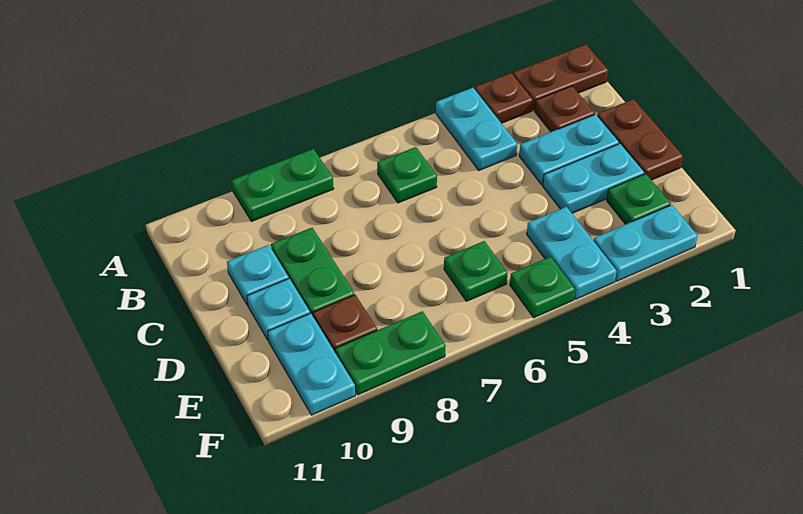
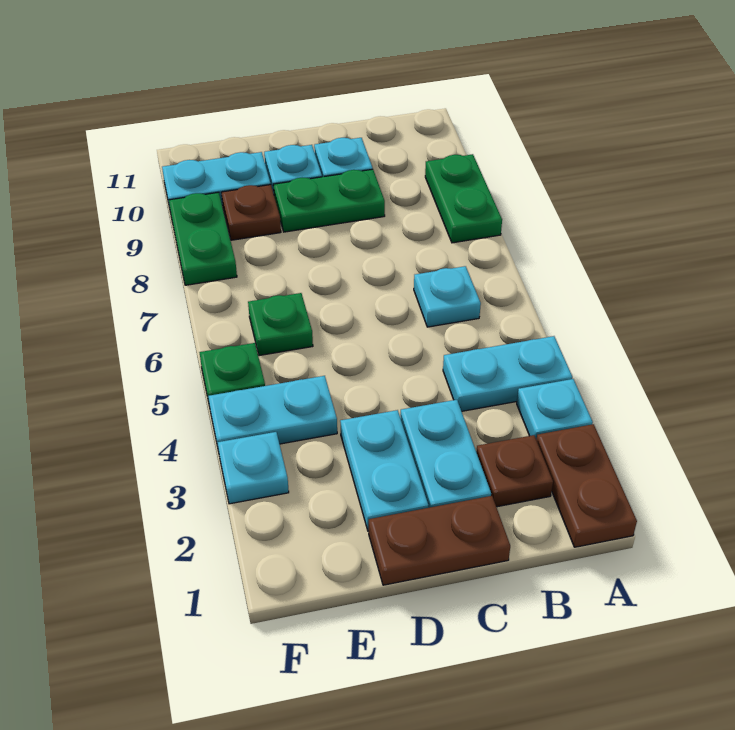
brown 1x1 plate [475,73,533,123] -> cyan 1x1 plate [517,379,593,439]
green 1x1 plate [377,147,437,203] -> cyan 1x1 plate [414,266,481,327]
green 1x1 plate [607,174,671,224] -> none
cyan 1x2 plate [593,205,698,281] -> cyan 1x1 plate [218,432,289,504]

